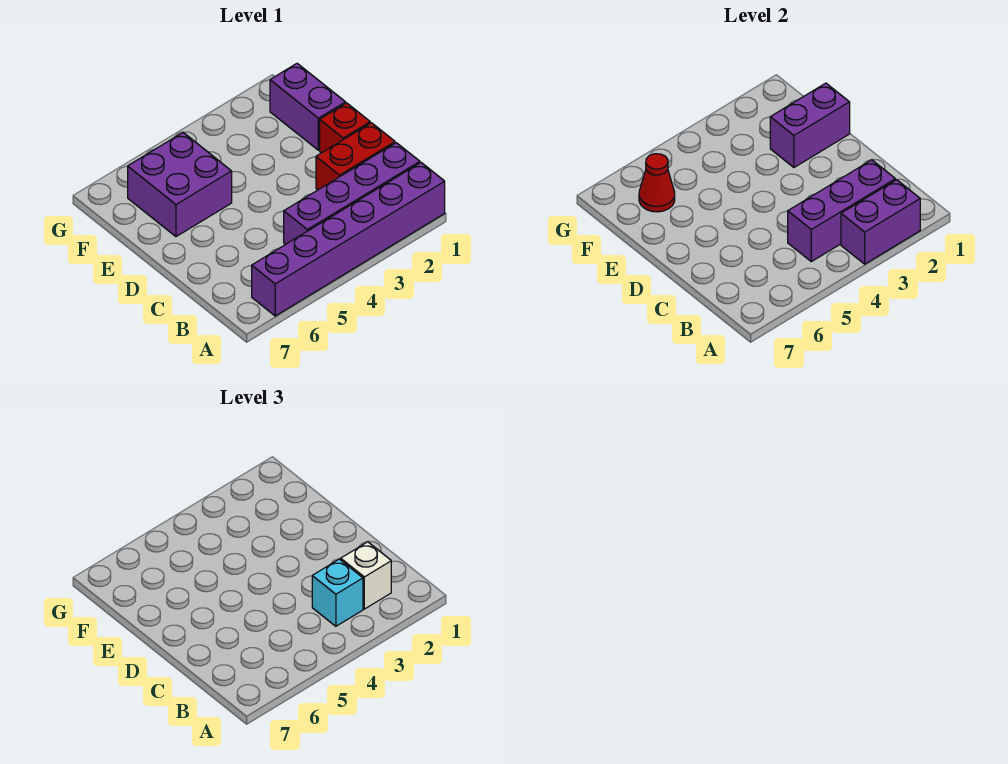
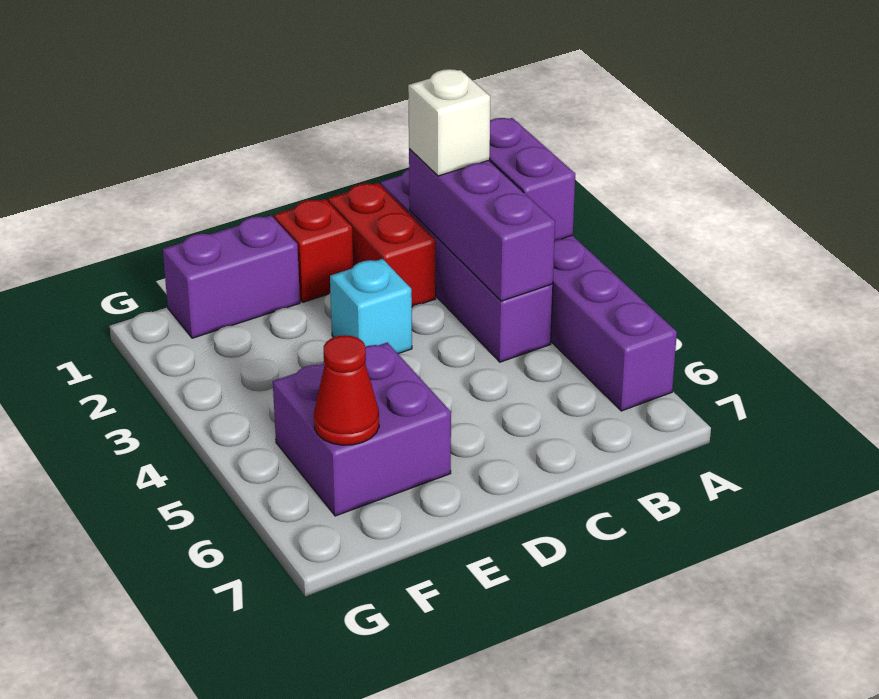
cyan 1x1 brick [312,559,363,626] -> cyan 1x1 brick moved to [330,259,412,354]
purple 1x2 brick [770,83,850,167] -> none

